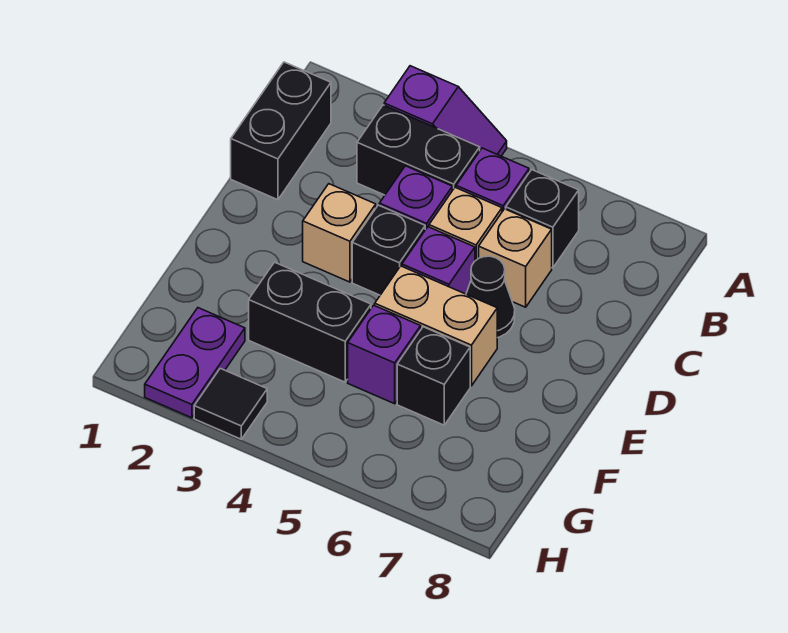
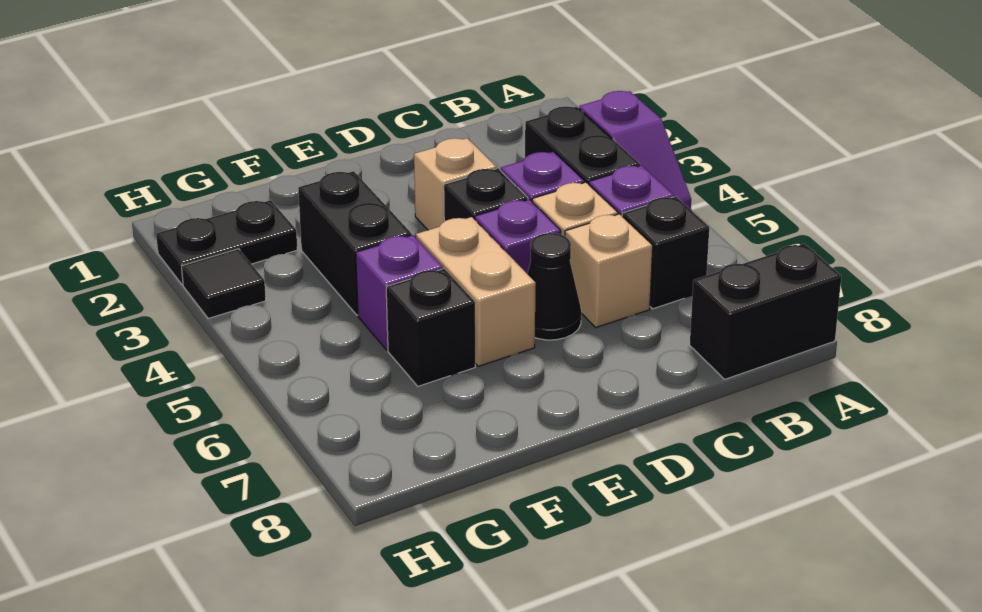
black 1x2 brick [231,62,331,200] -> black 1x2 brick moved to [690,244,841,379]
purple 1x2 plate [145,308,245,418] -> black 1x2 plate [156,200,297,285]

